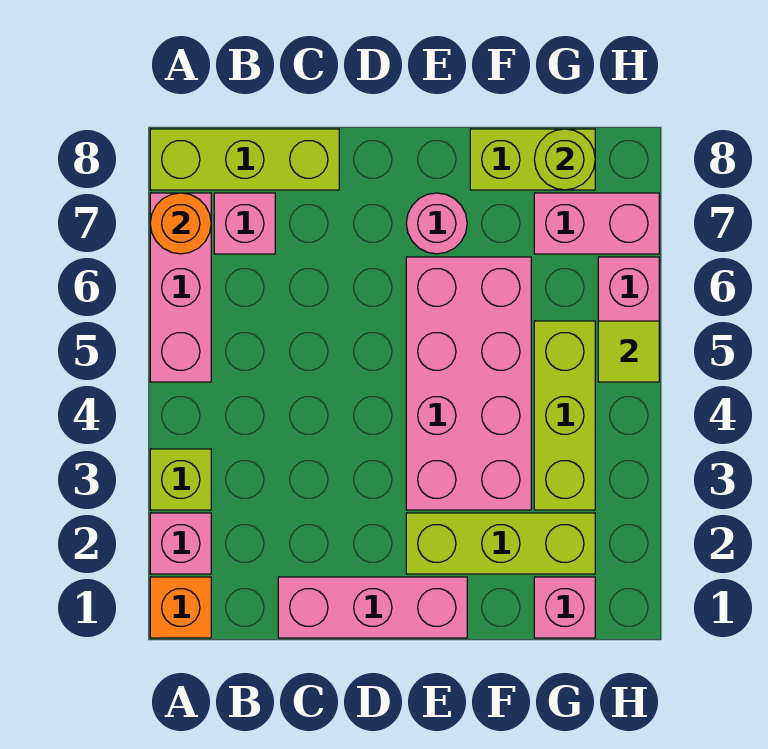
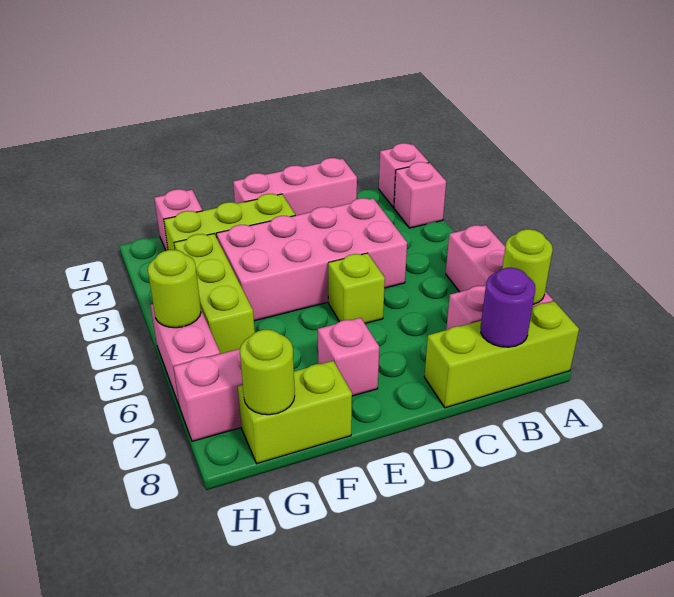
orange 1x1 brick [150,577,211,638] -> pink 1x1 brick [379,143,429,208]
lime 1x1 brick [150,449,211,510] -> lime 1x1 brick moved to [328,253,385,323]
orange 1x1 round brick [150,193,211,254] -> lime 1x1 round brick [502,229,553,304]
none -> purple 1x1 round brick [481,268,535,347]
pink 2x4 brick [406,257,531,510] -> pink 2x4 brick turned to [216,198,407,321]
pink 1x1 round brick [406,193,467,254] -> pink 1x1 brick [318,318,379,396]
lime 1x1 tile [598,321,659,382] -> lime 1x1 round brick [148,250,201,328]

